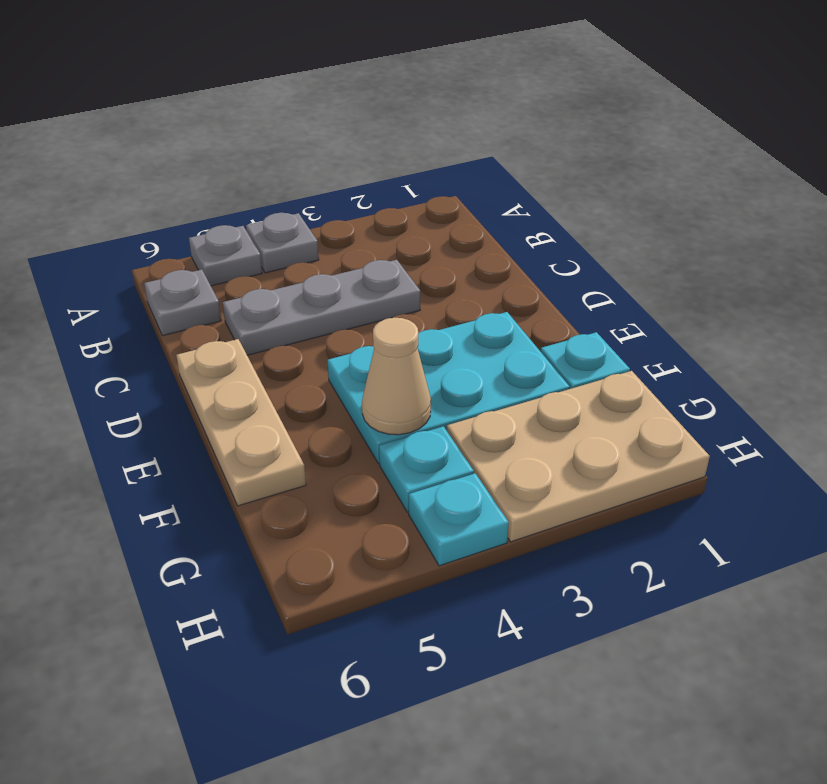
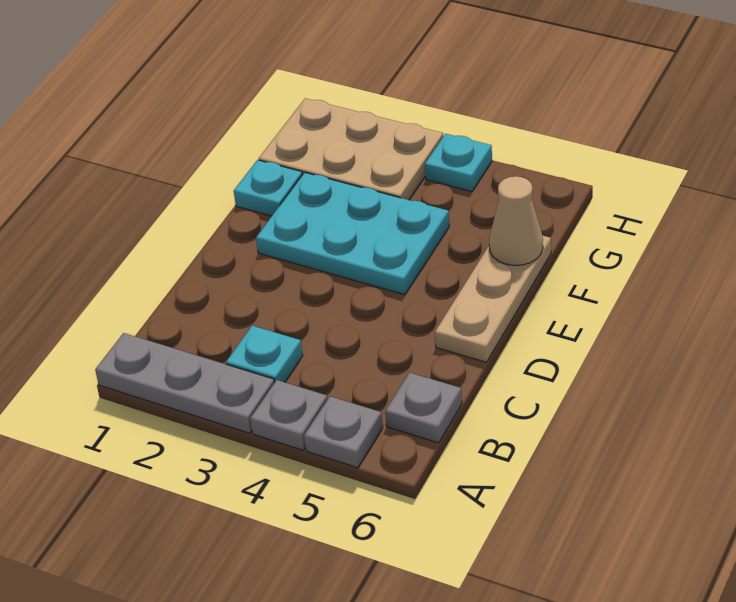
grey 1x3 plate [223,260,420,355] -> grey 1x3 plate moved to [95,333,275,433]
tan 1x1 cone [362,318,431,435] -> tan 1x1 cone moved to [489,176,543,265]
cyan 1x1 plate [379,426,474,512] -> cyan 1x1 plate moved to [226,326,303,382]

